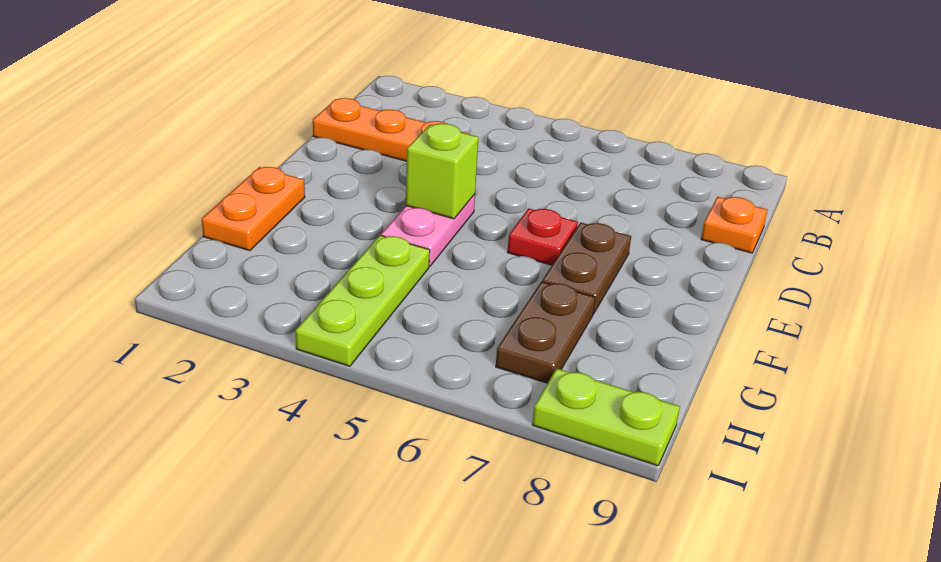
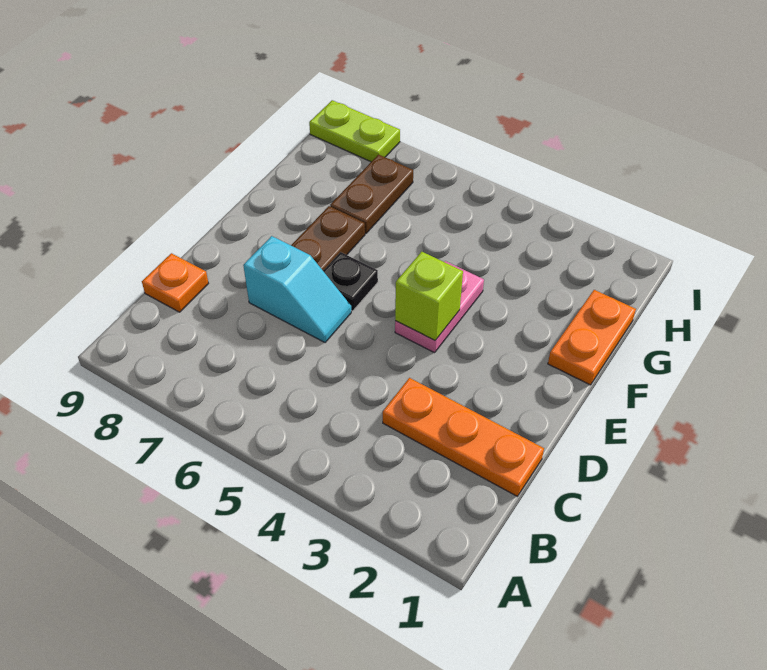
none -> cyan 1x2 slope [243,236,351,342]
red 1x1 plate [508,208,578,265] -> black 1x1 plate [323,252,378,311]
lime 1x3 plate [295,235,430,366] -> none

